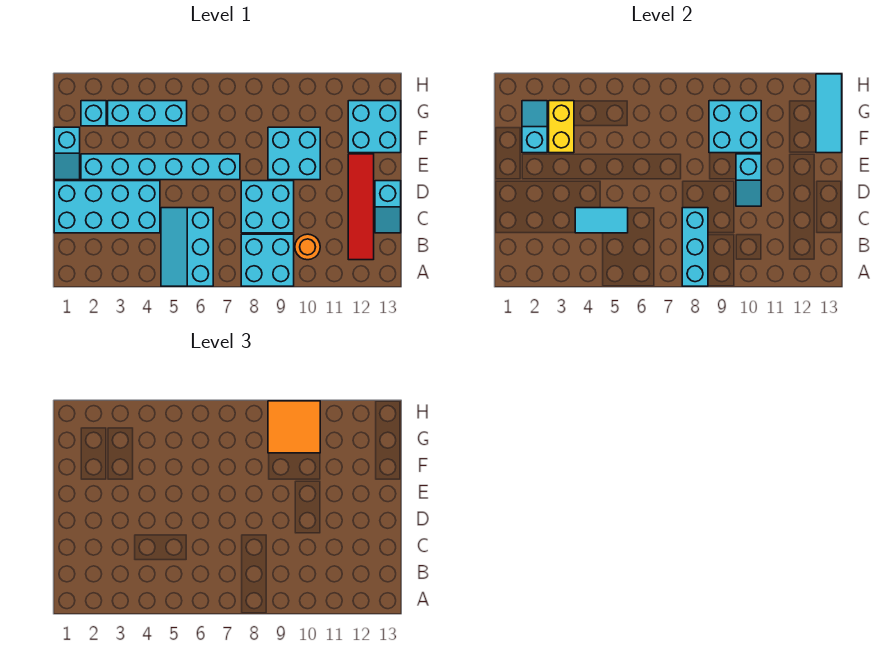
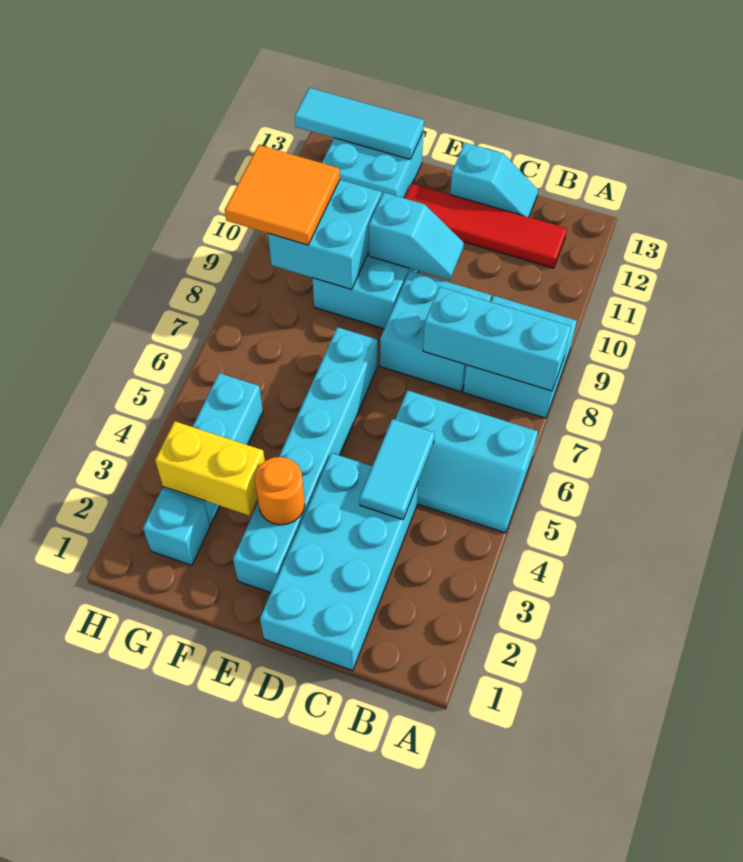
orange 1x1 round brick [295,234,320,260] -> orange 1x1 round brick moved to [255,457,305,525]
cyan 1x2 slope [54,127,80,180] -> none
cyan 1x2 slope [522,101,547,153] -> none

